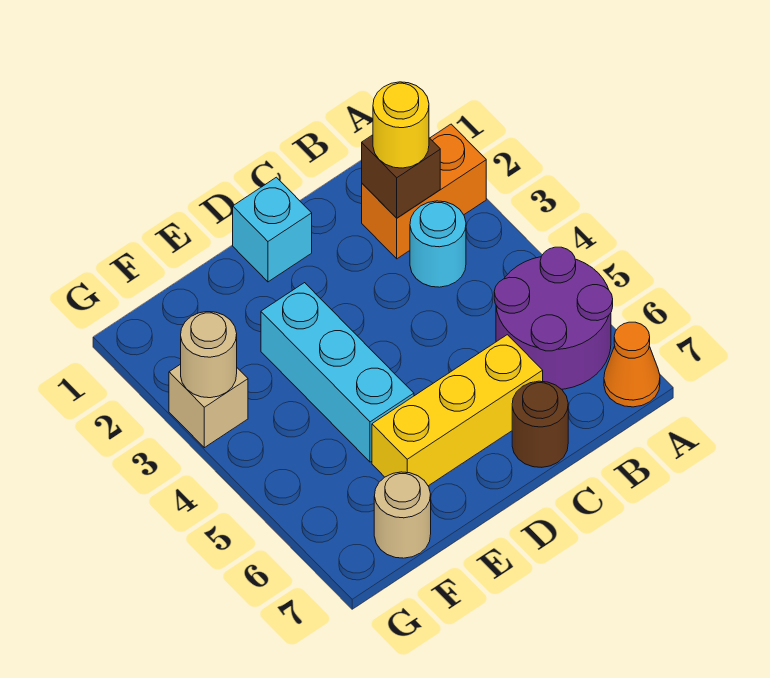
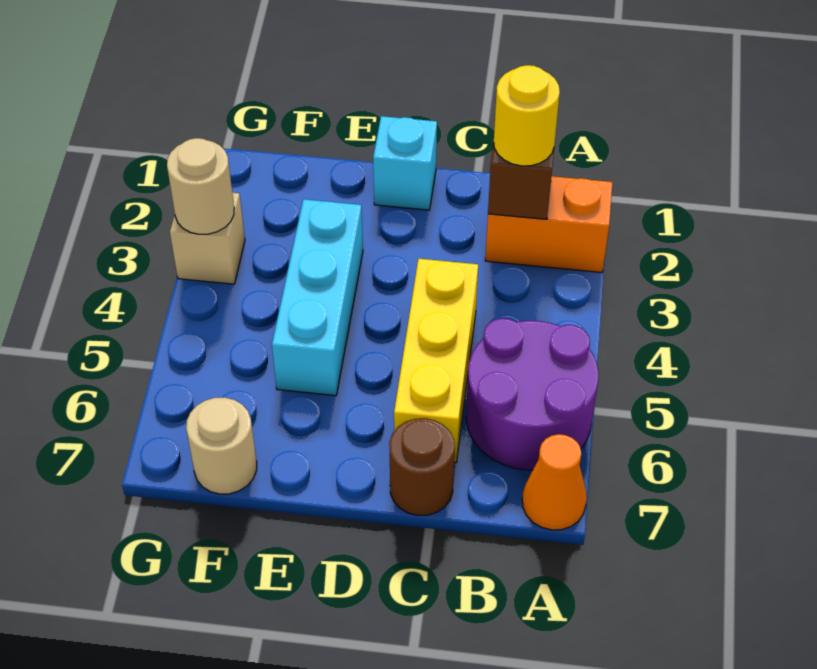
cyan 1x1 round brick [410,201,466,287] -> none
yellow 1x3 brick [372,335,543,486] -> yellow 1x3 brick turned to [394,259,478,462]

